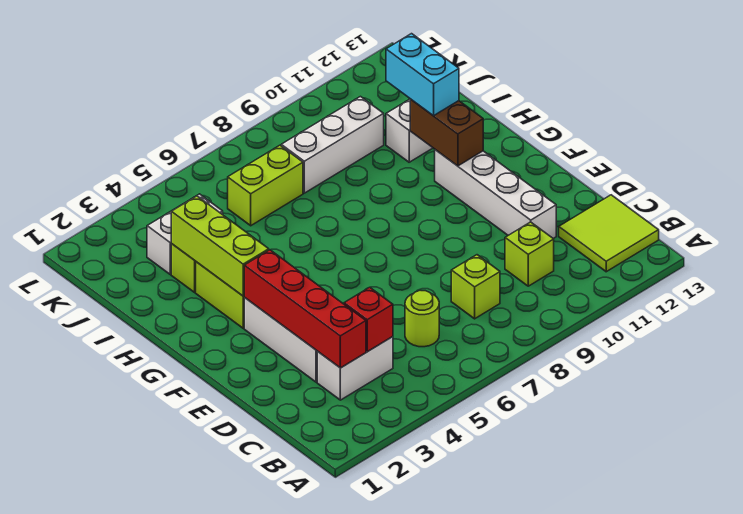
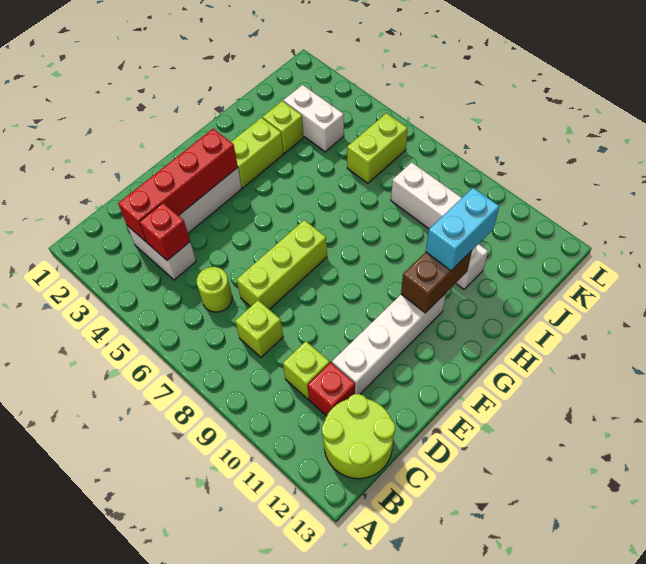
lime 2x2 tile [559,195,659,272] -> lime 2x2 round brick [322,394,395,479]
none -> red 1x1 brick [308,363,355,416]
lime 1x3 brick [171,196,269,296] -> lime 1x3 brick moved to [237,220,327,309]
lime 1x2 brick [228,145,303,226] -> lime 1x2 brick turned to [347,113,408,183]

